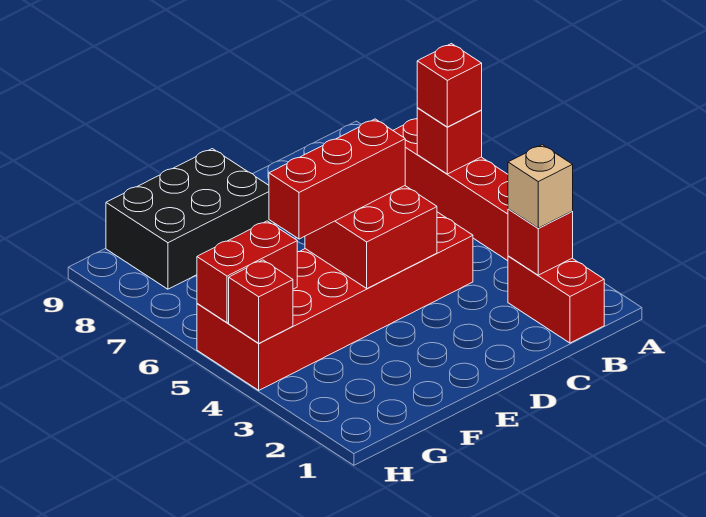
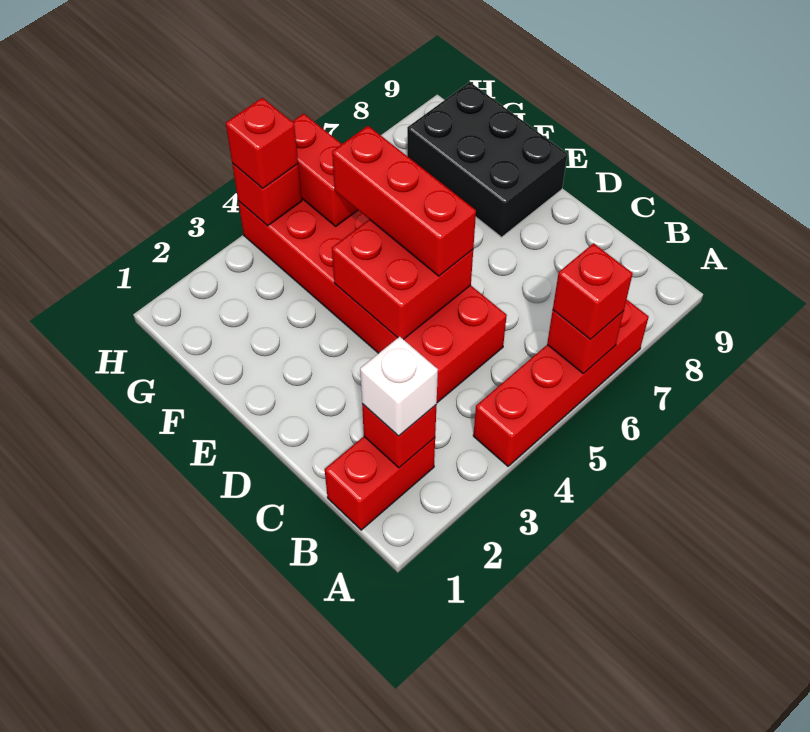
tan 1x1 brick [508,145,573,228] -> white 1x1 brick [360,337,438,436]
none -> red 1x1 brick [226,98,298,188]

